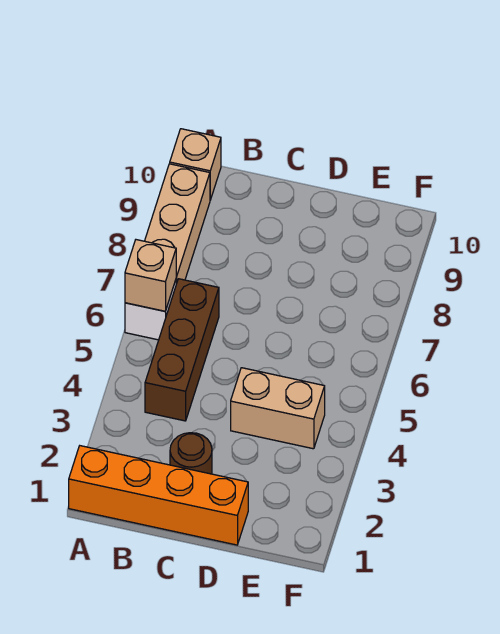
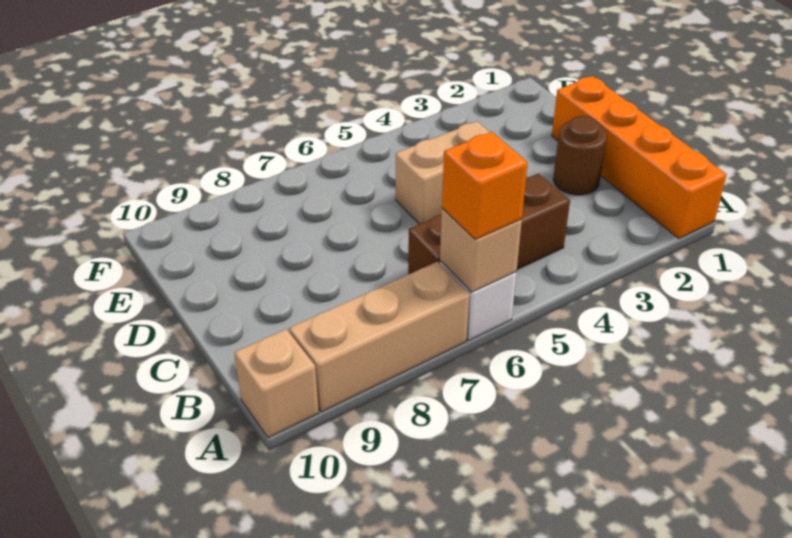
none -> orange 1x1 brick [442,132,528,239]
tan 1x2 brick [231,368,325,449] -> tan 1x2 brick turned to [396,121,490,224]

